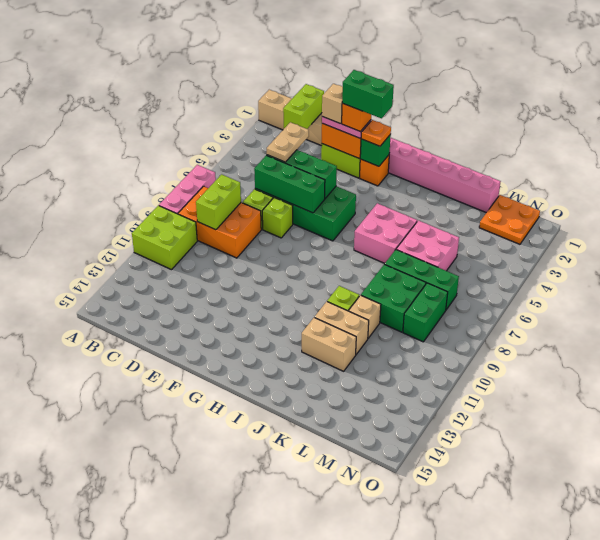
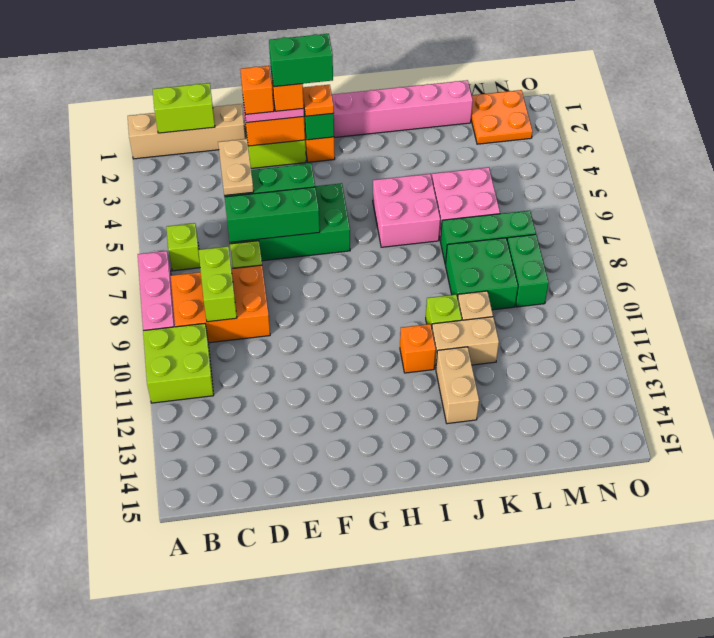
lime 1x2 brick [283,84,324,129] -> lime 1x2 brick turned to [153,83,215,133]
tan 1x1 brick [322,84,343,124] -> orange 1x1 brick [240,66,274,115]
lime 1x1 brick [262,198,293,238] -> lime 1x1 brick moved to [166,223,200,271]
none -> orange 1x1 brick [400,324,436,373]
tan 1x2 brick [302,317,356,371] -> tan 1x2 brick turned to [436,347,479,424]

